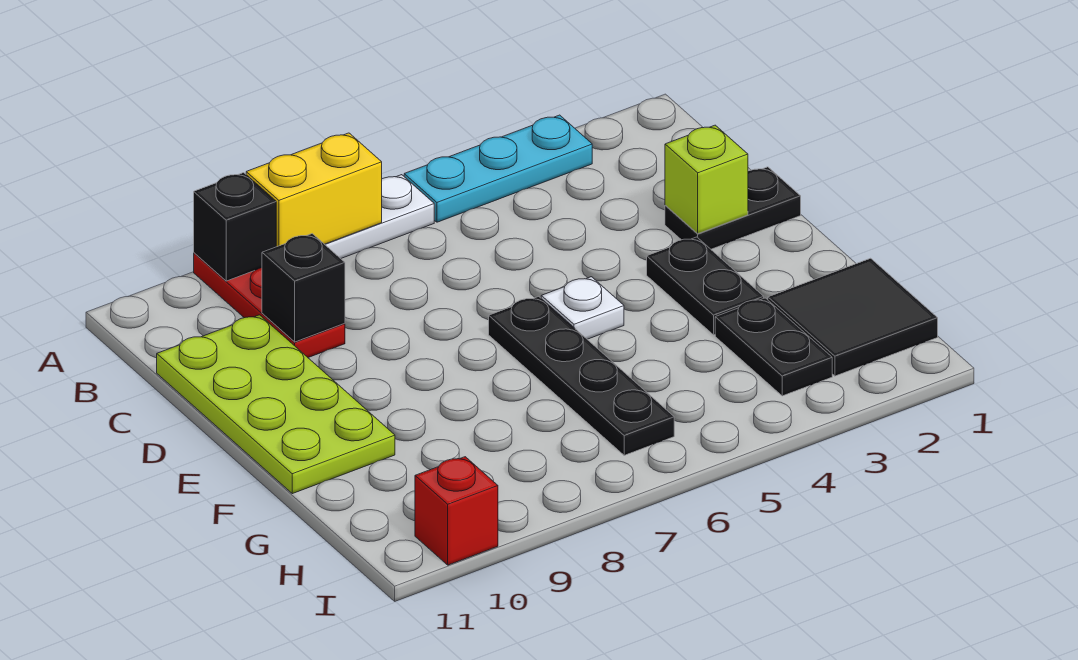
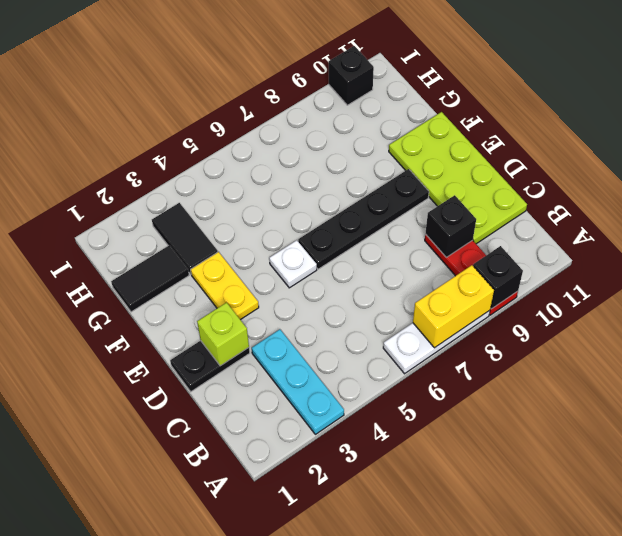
cyan 1x3 plate [404,115,592,222] -> cyan 1x3 plate turned to [252,329,344,434]
black 1x2 plate [647,237,764,335] -> yellow 1x2 plate [191,252,259,320]
black 1x4 plate [489,297,674,455] -> black 1x4 plate turned to [298,169,429,269]
black 2x2 tile [768,258,938,376] -> black 1x2 tile [111,245,189,312]
black 1x2 plate [715,298,832,396] -> black 1x2 tile [152,203,218,274]
red 1x1 brick [415,457,498,565] -> black 1x1 brick [329,46,374,105]

